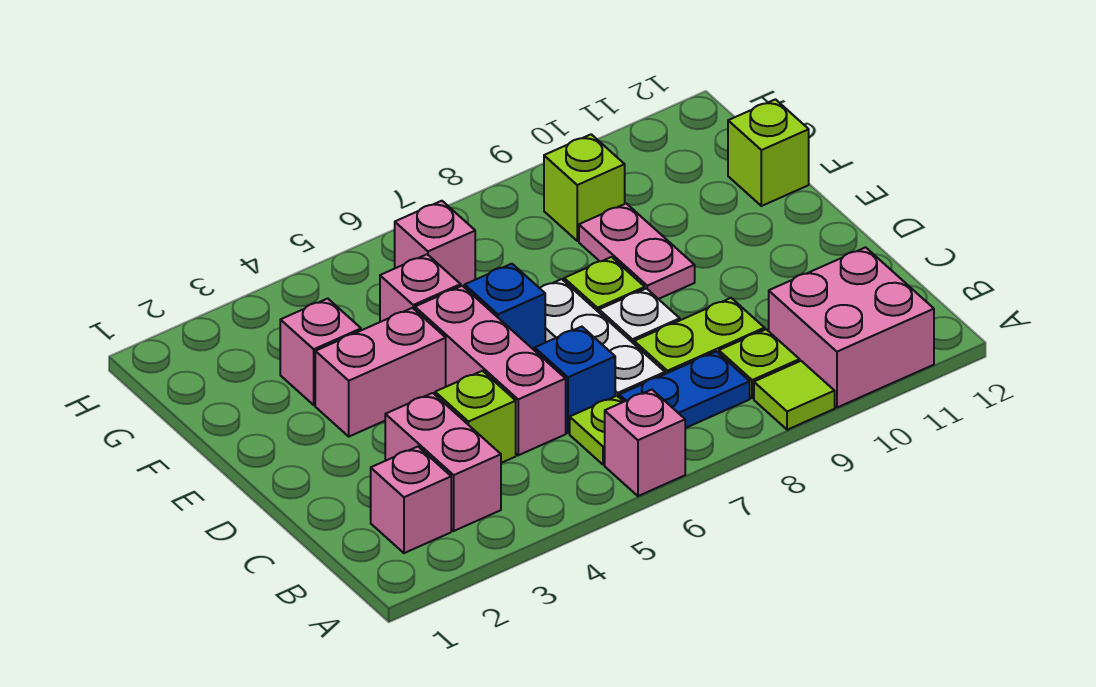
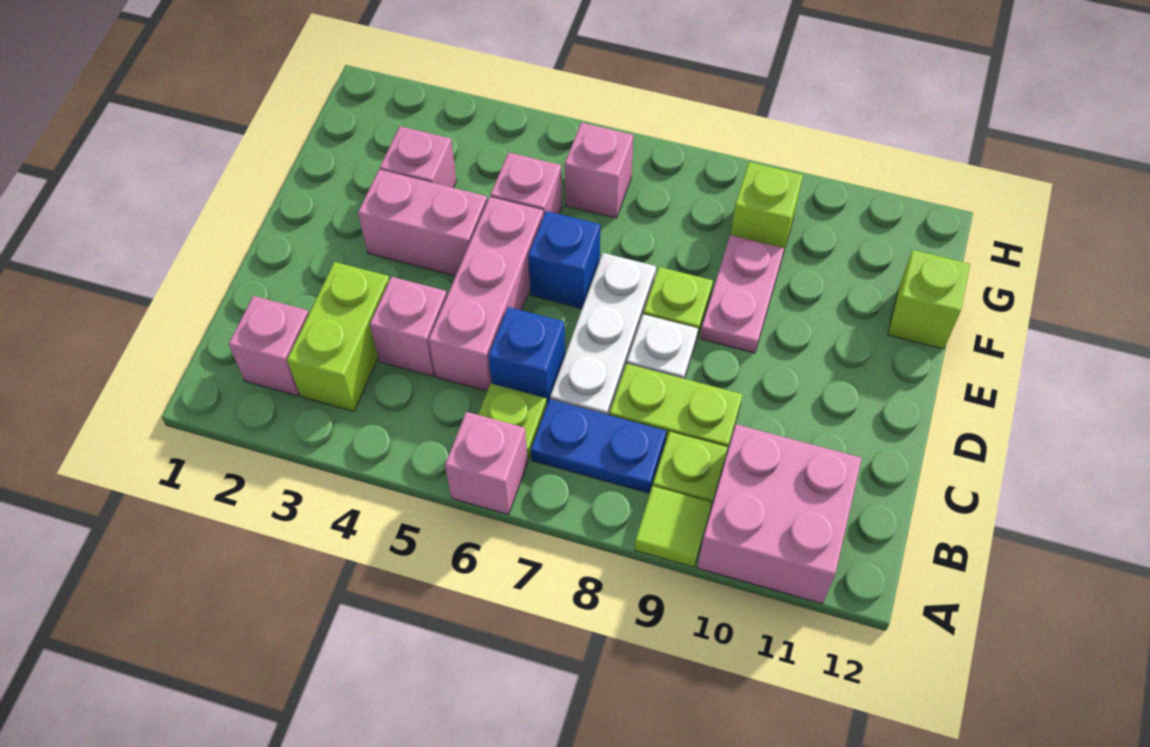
pink 1x2 brick [385,393,501,531] -> lime 1x2 brick [287,262,389,411]
lime 1x1 brick [435,371,516,463] -> pink 1x1 brick [370,277,447,376]

